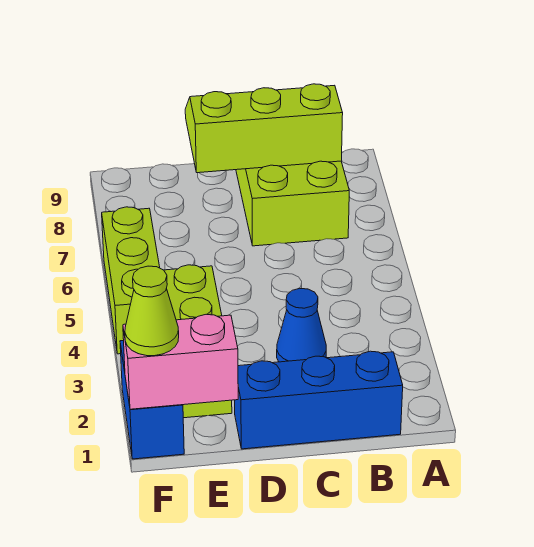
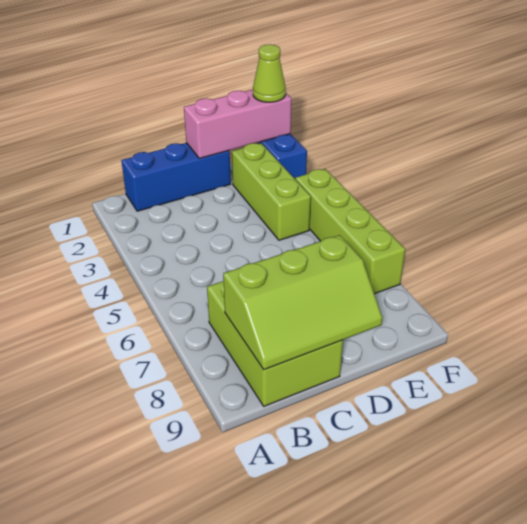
blue 1x1 cone [277,289,326,362] -> none
pink 1x2 brick [123,314,238,409] -> pink 1x3 brick [184,90,292,158]
lime 1x3 brick [102,207,160,354] -> lime 1x4 brick [295,169,405,294]

